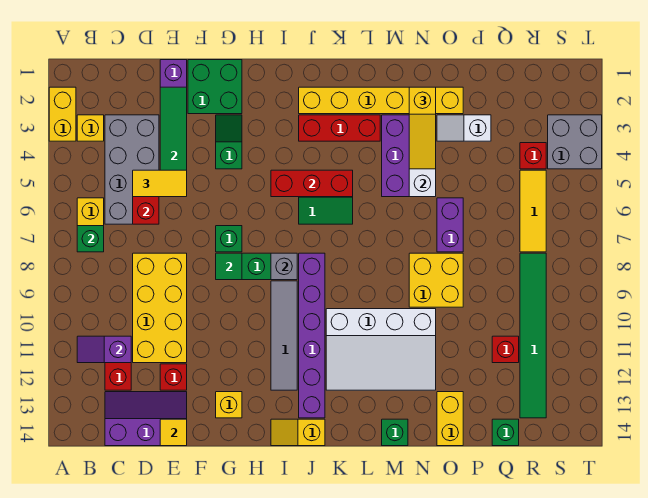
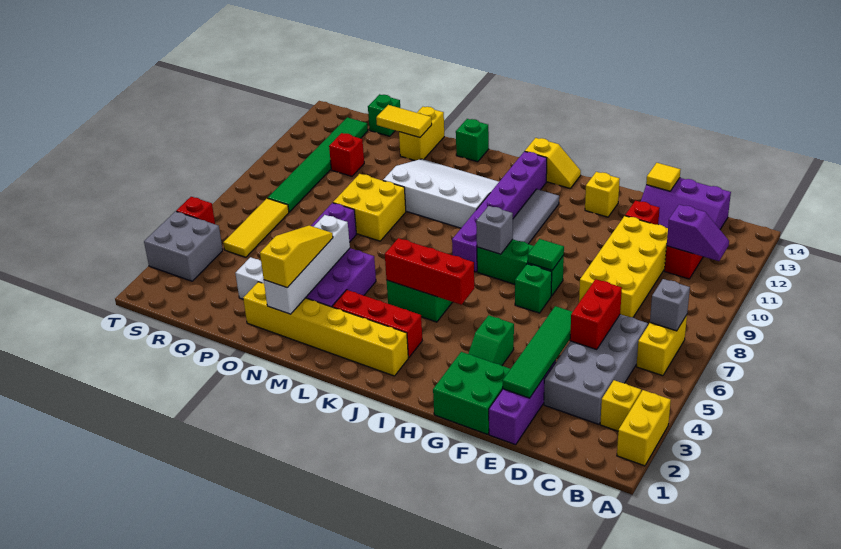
green 1x1 brick [77,226,104,252] -> grey 1x1 brick [650,279,690,331]
yellow 1x2 tile [133,170,187,197] -> yellow 1x2 tile moved to [376,105,432,138]
red 1x1 brick [520,143,546,169] -> red 1x1 brick moved to [176,197,215,224]

